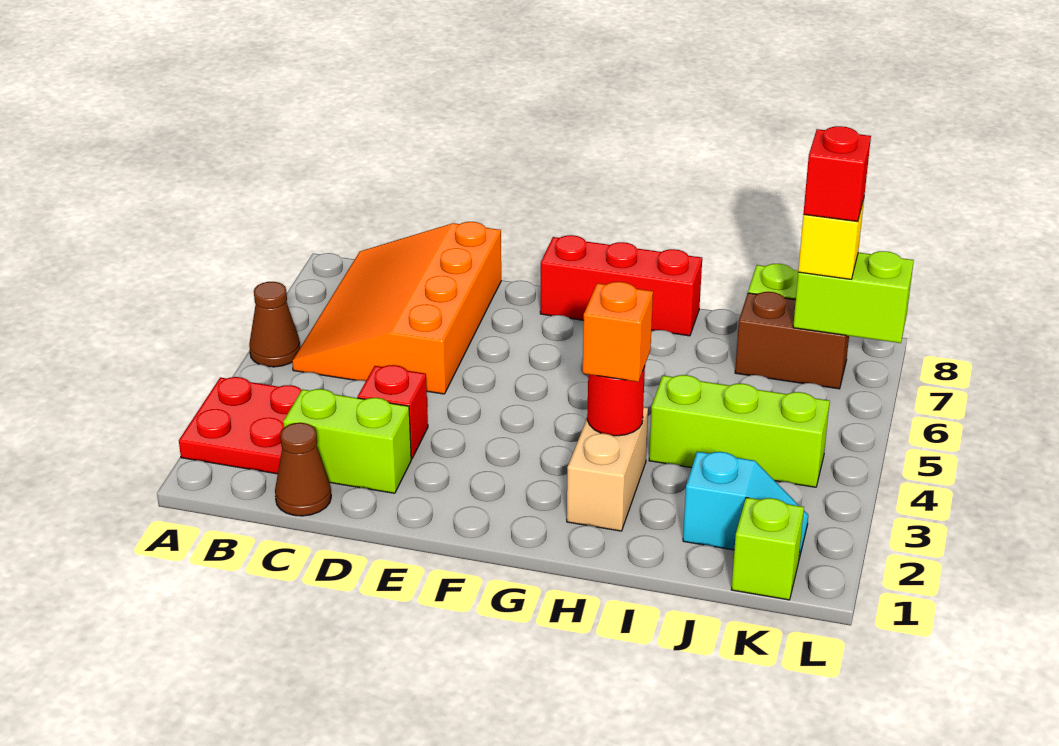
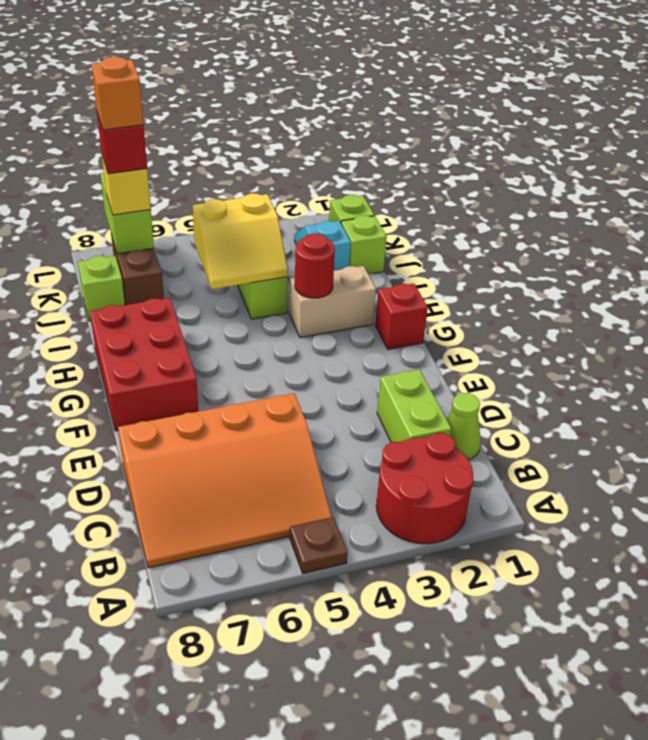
red 2x2 plate [179,377,302,474] -> red 2x2 round brick [376,433,473,544]
brown 1x1 cone [249,282,300,367] -> brown 1x1 plate [290,517,348,574]
brown 1x1 cone [275,423,331,516] -> lime 1x1 cone [447,393,481,460]
red 1x1 brick [358,365,428,459] -> red 1x1 brick moved to [375,283,428,349]
red 1x3 brick [540,235,702,336] -> red 2x3 brick [90,298,198,431]
orange 1x1 brick [583,282,653,382] -> orange 1x1 brick moved to [91,57,144,130]
none -> yellow 2x2 slope [193,194,288,289]
none -> lime 1x1 brick [341,216,387,274]

